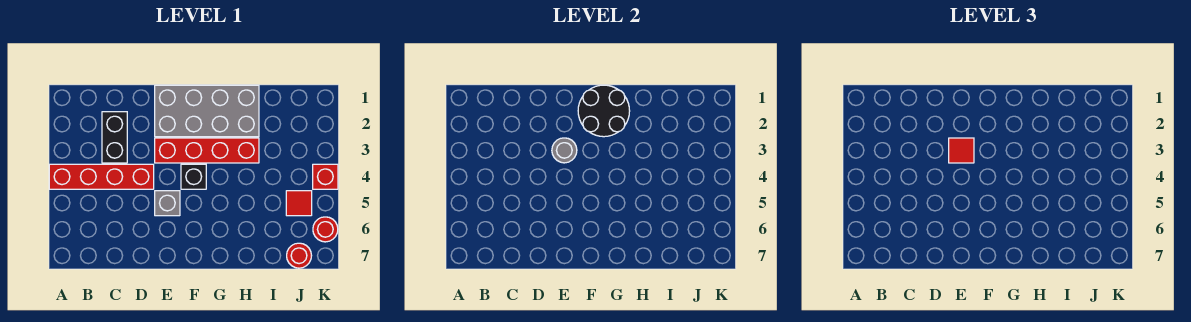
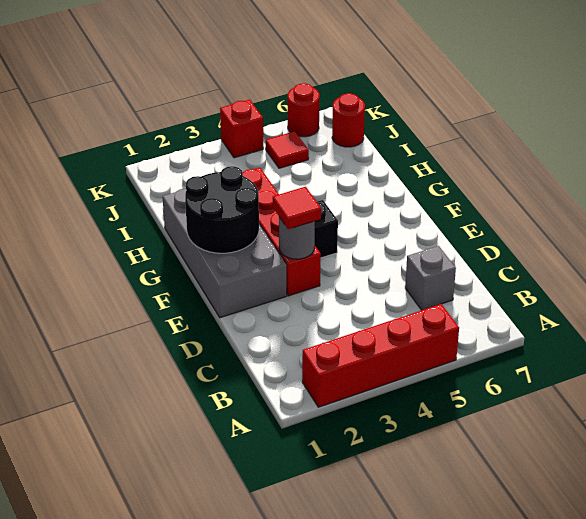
red 1x4 brick [49,164,154,189] -> red 1x4 brick turned to [302,304,459,407]
black 1x2 brick [102,112,127,163] -> none
grey 1x1 brick [155,191,180,216] -> grey 1x1 brick moved to [405,246,456,310]

